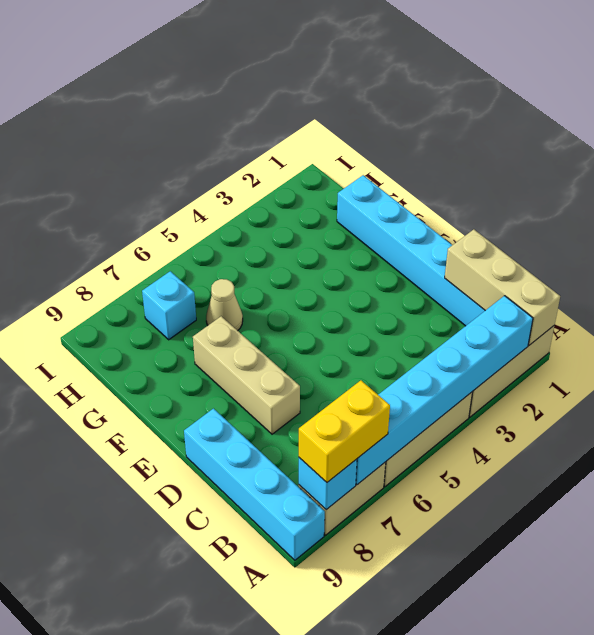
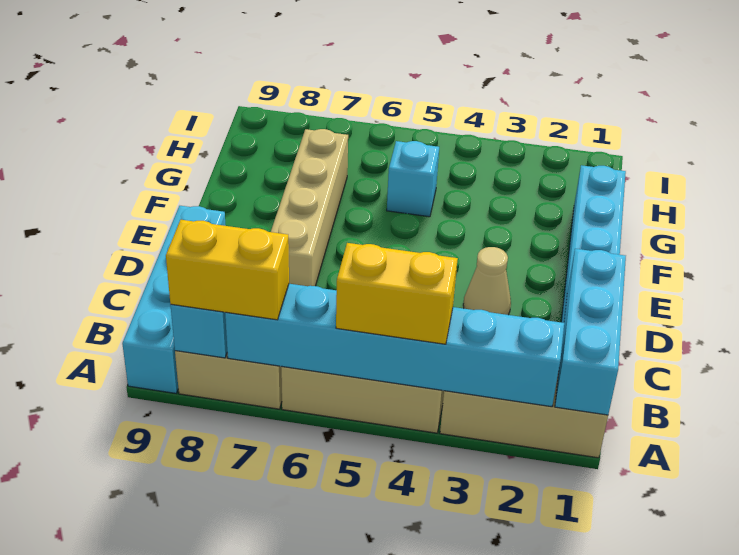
tan 1x3 brick [445,229,560,345] -> cyan 1x3 brick [555,249,626,415]
none -> yellow 1x2 brick [336,243,458,344]
tan 1x3 brick [193,316,300,434] -> tan 1x4 brick [271,129,348,286]
tan 1x1 cone [206,279,243,331] -> tan 1x1 cone moved to [463,247,511,315]
cyan 1x1 brick [142,271,196,340] -> cyan 1x1 brick moved to [387,141,439,217]

